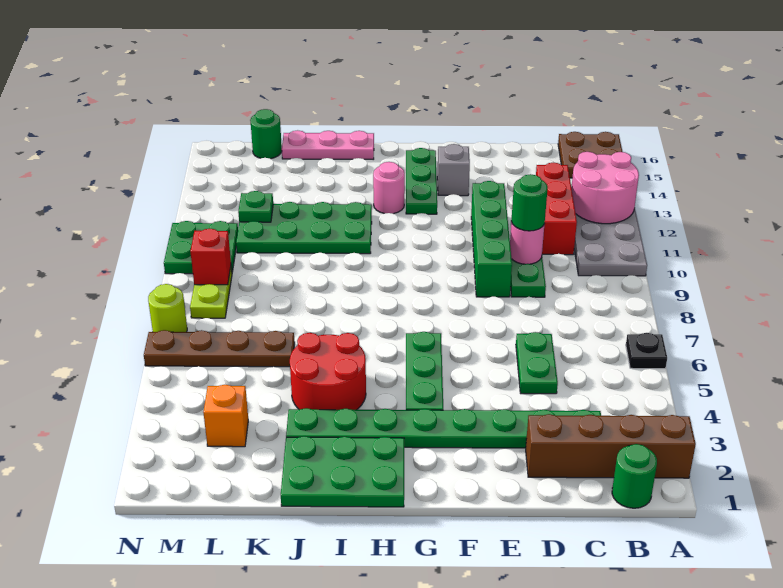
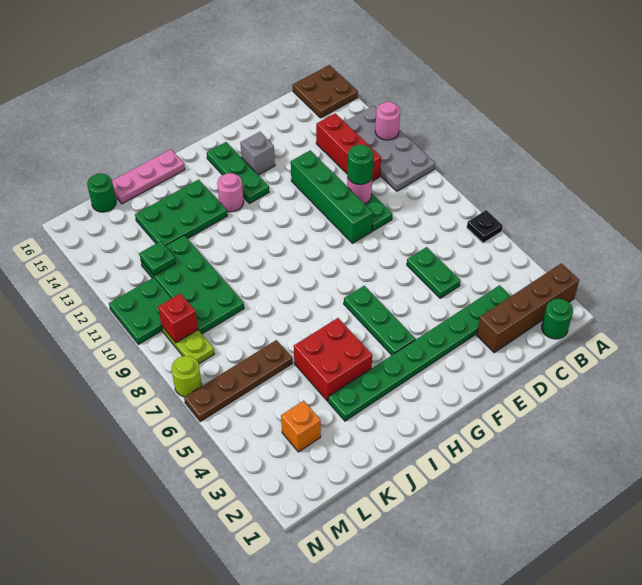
pink 2x2 round brick [571,152,639,224] -> pink 1x1 round brick [375,102,400,140]
green 2x3 plate [281,436,404,507] -> green 2x3 plate moved to [135,179,227,246]
red 2x2 round brick [290,333,366,410] -> red 2x2 brick [294,318,372,401]
green 2x4 plate [236,202,372,254] -> green 2x4 plate turned to [141,235,244,334]

